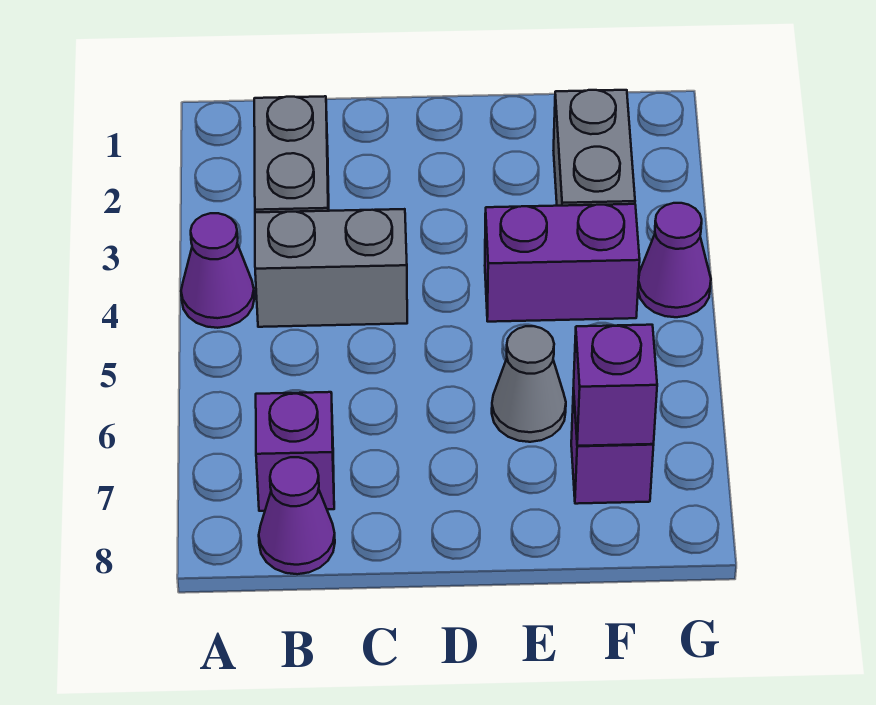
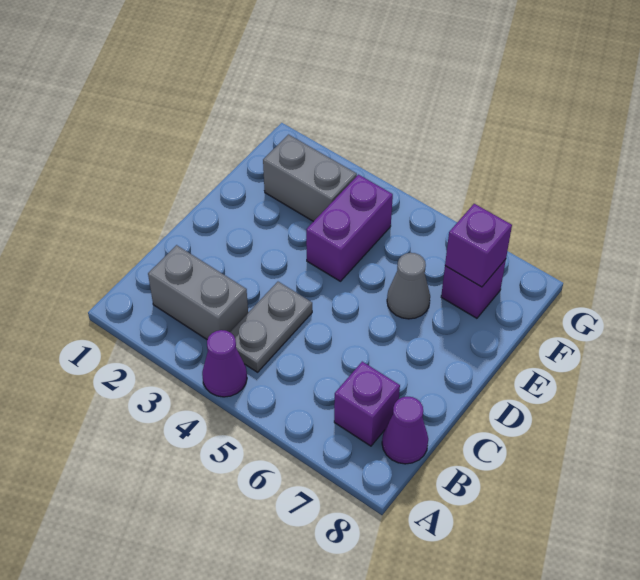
grey 1x2 brick [255,209,407,327] -> grey 1x2 plate [230,282,312,372]
purple 1x1 cone [638,203,711,317] -> none

